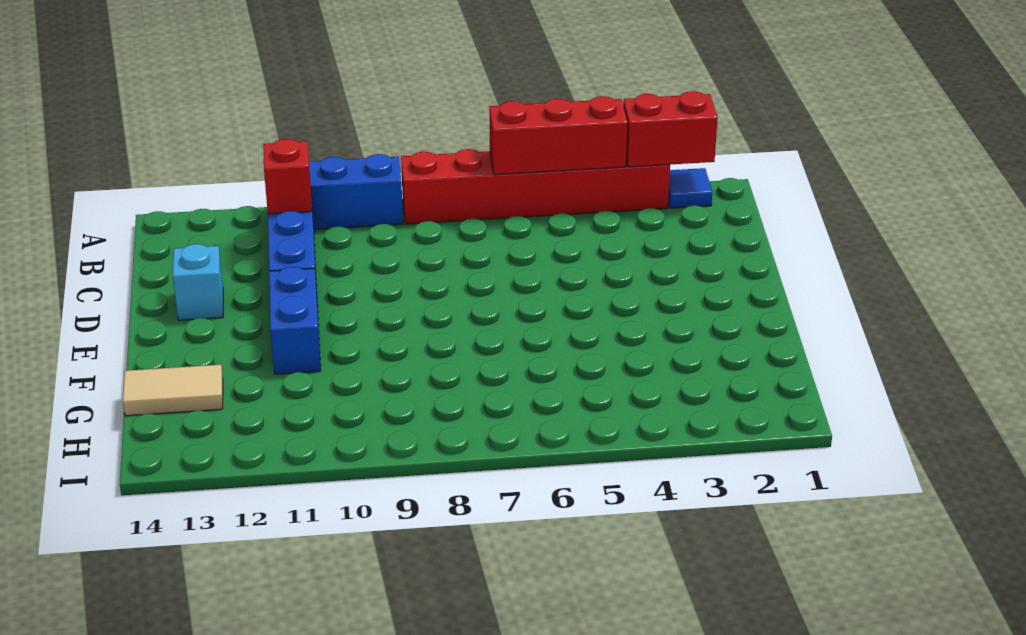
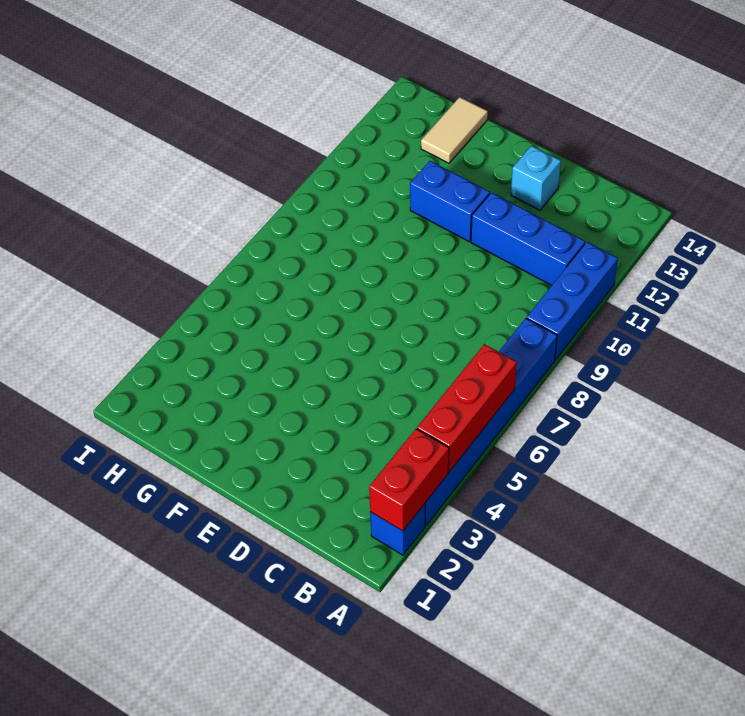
blue 1x1 tile [668,168,712,208] -> blue 1x1 brick [370,504,425,555]
red 1x6 brick [401,149,670,224] -> blue 1x6 brick [425,318,557,526]
red 1x1 brick [263,139,312,214] -> none

